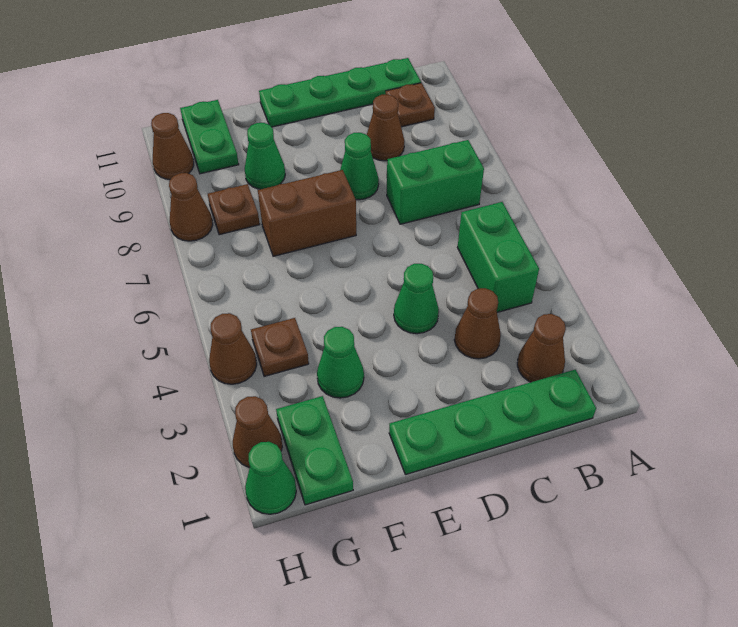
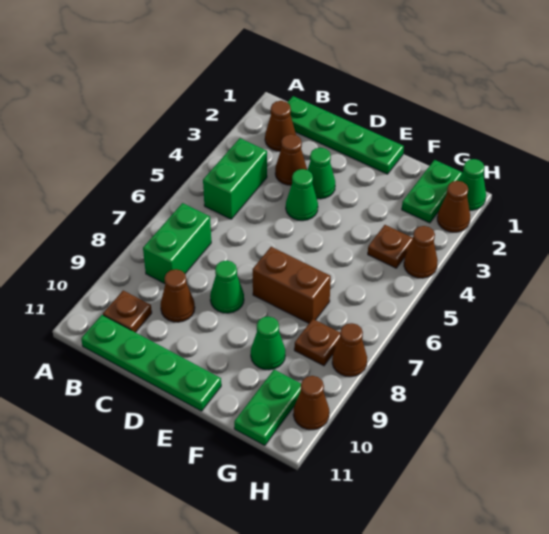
green 1x2 brick [387,140,484,224] -> green 1x2 brick turned to [143,203,211,284]
green 1x1 cone [317,327,364,398] -> green 1x1 cone moved to [307,148,335,199]

